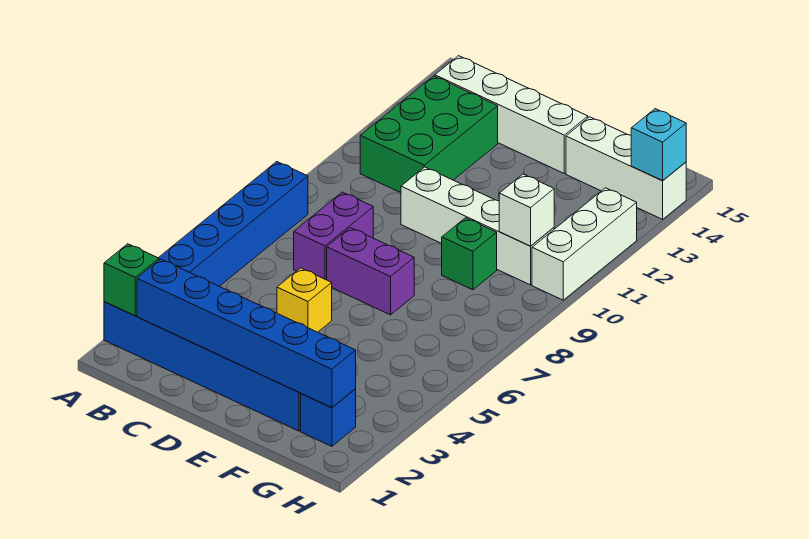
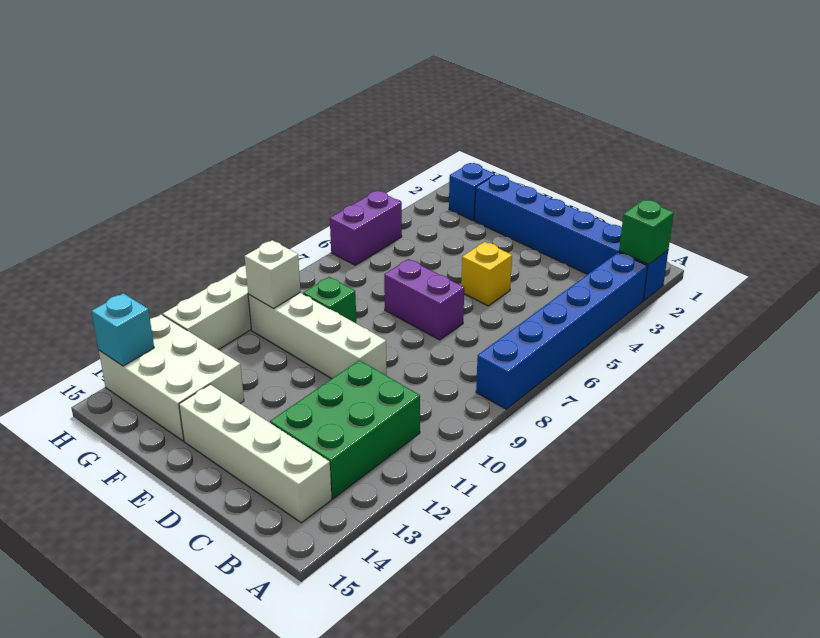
blue 1x6 brick [137,259,356,408] -> none
purple 1x2 brick [294,192,373,280] -> purple 1x2 brick moved to [330,191,402,265]
white 1x3 brick [566,117,686,219] -> white 2x3 brick [99,315,244,441]

